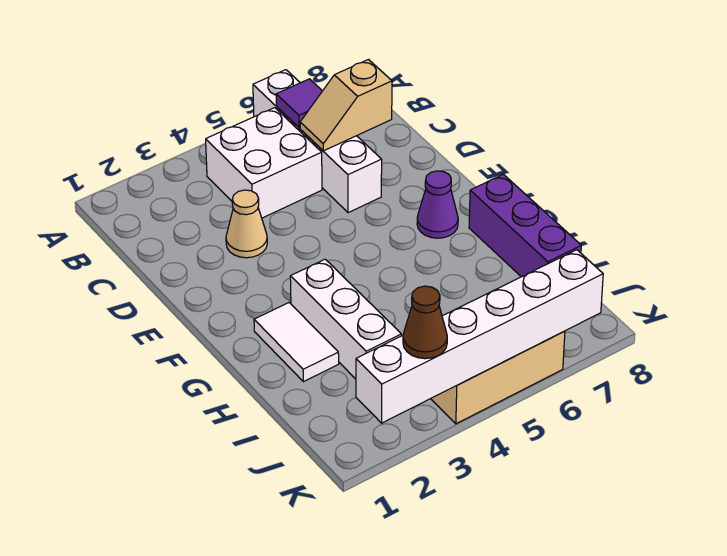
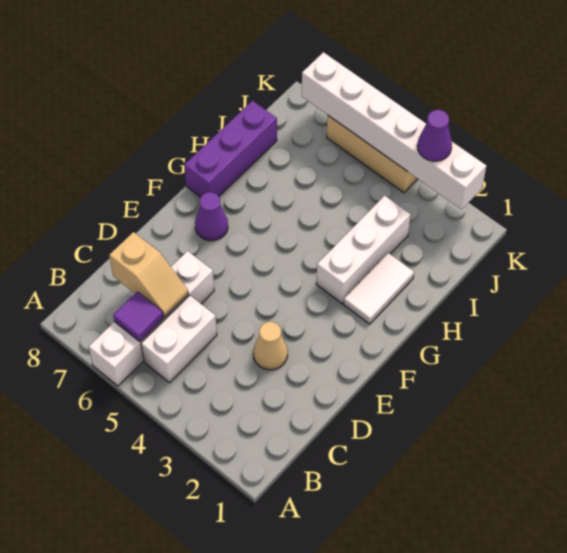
white 2x2 brick [205,108,322,218] -> white 1x2 brick [141,295,217,383]
brown 1x1 cone [403,286,447,359] -> purple 1x1 cone [417,110,452,161]

